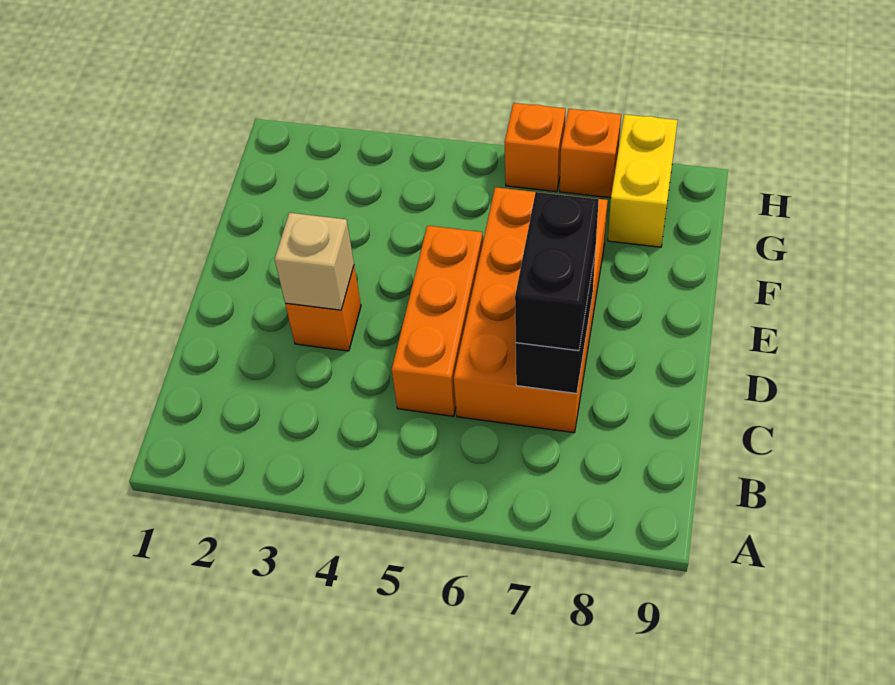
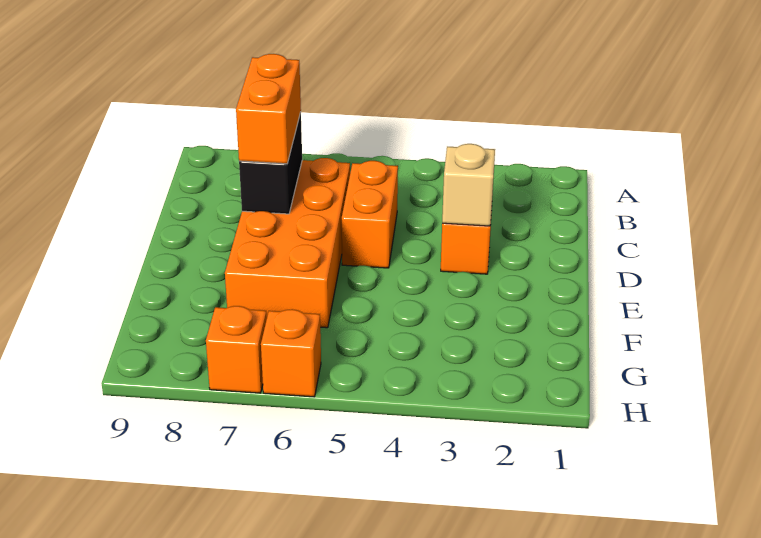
orange 1x3 brick [392,226,483,416] -> orange 1x2 brick [342,161,398,268]
black 1x2 brick [515,192,599,351] -> orange 1x2 brick [236,54,301,164]
yellow 1x2 brick [608,114,678,247] -> none

